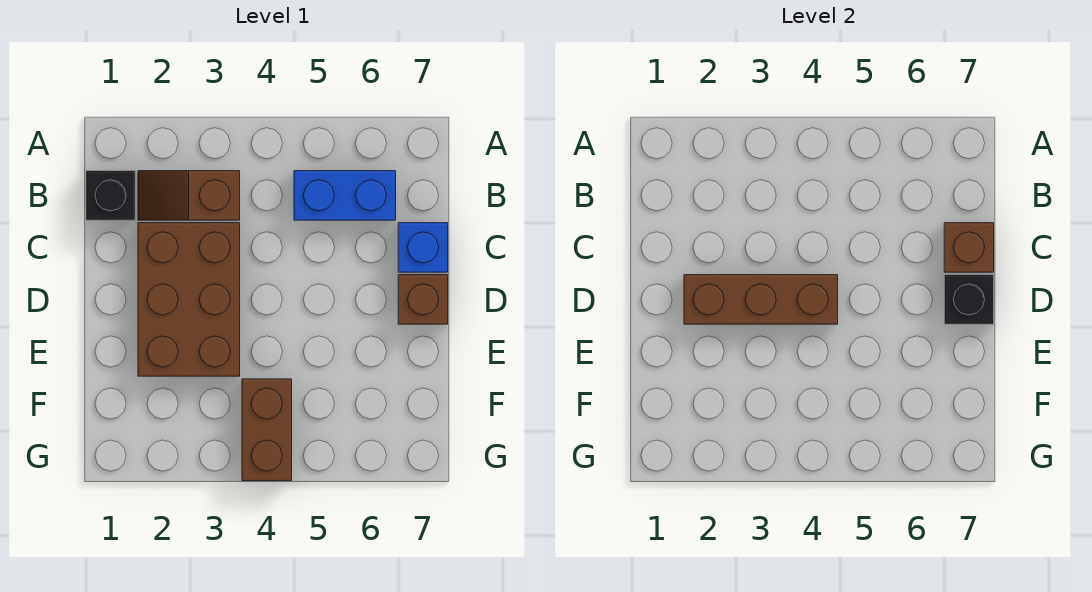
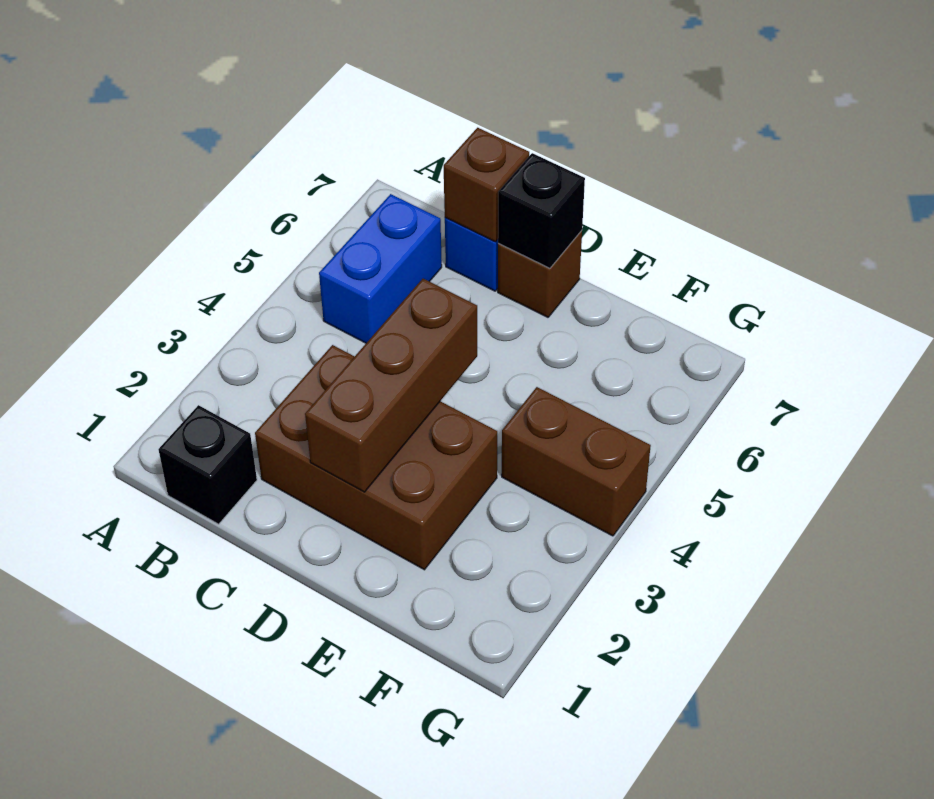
brown 1x2 slope [138,171,240,220] -> none

